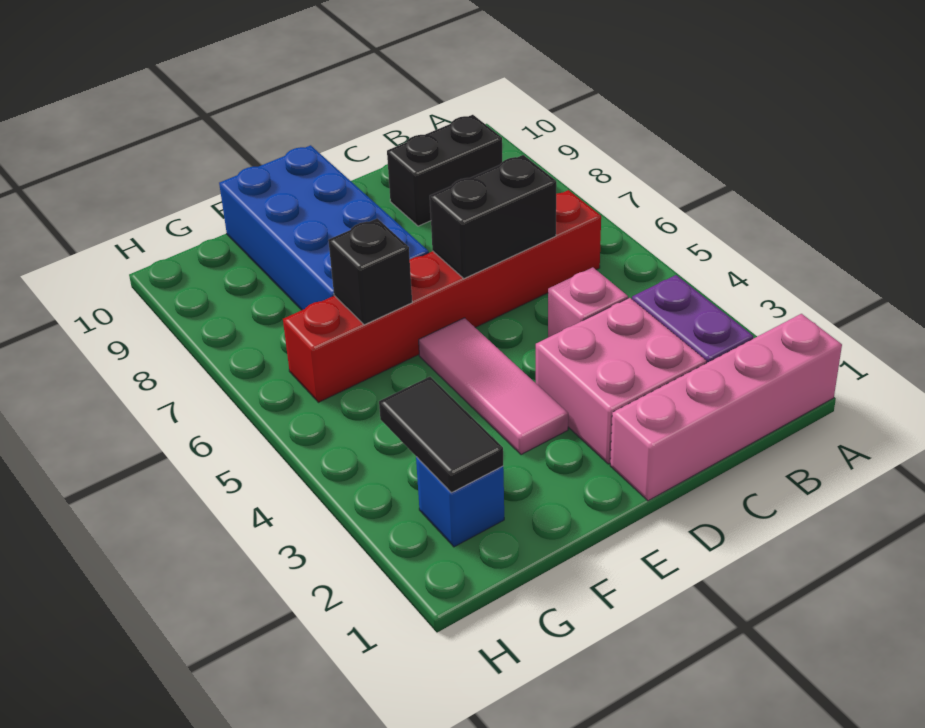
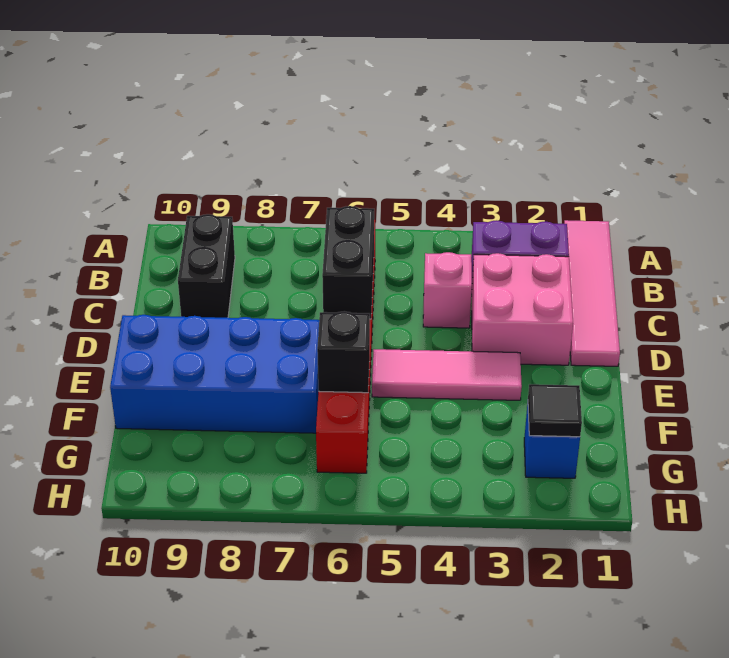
pink 1x4 brick [610,314,842,501] -> pink 1x4 tile [564,220,620,366]
black 1x2 tile [379,377,503,493] -> black 1x1 tile [528,384,582,437]

